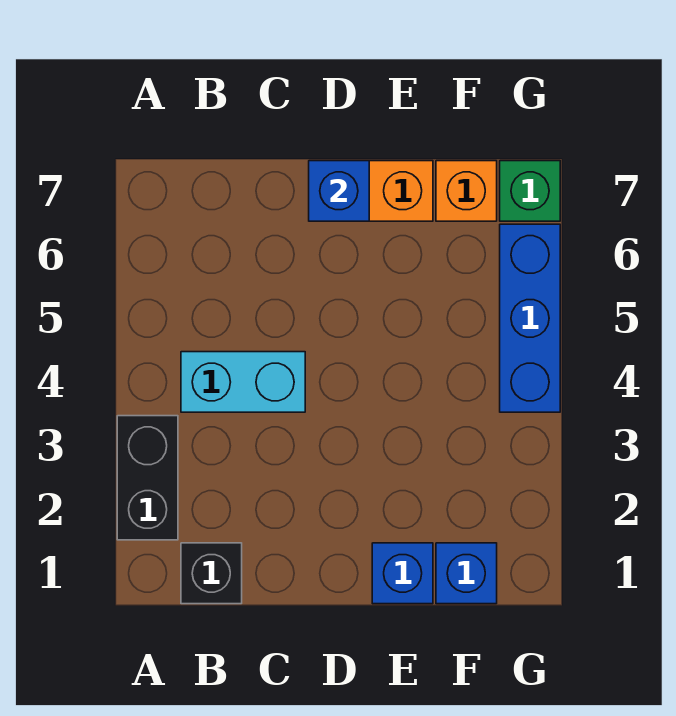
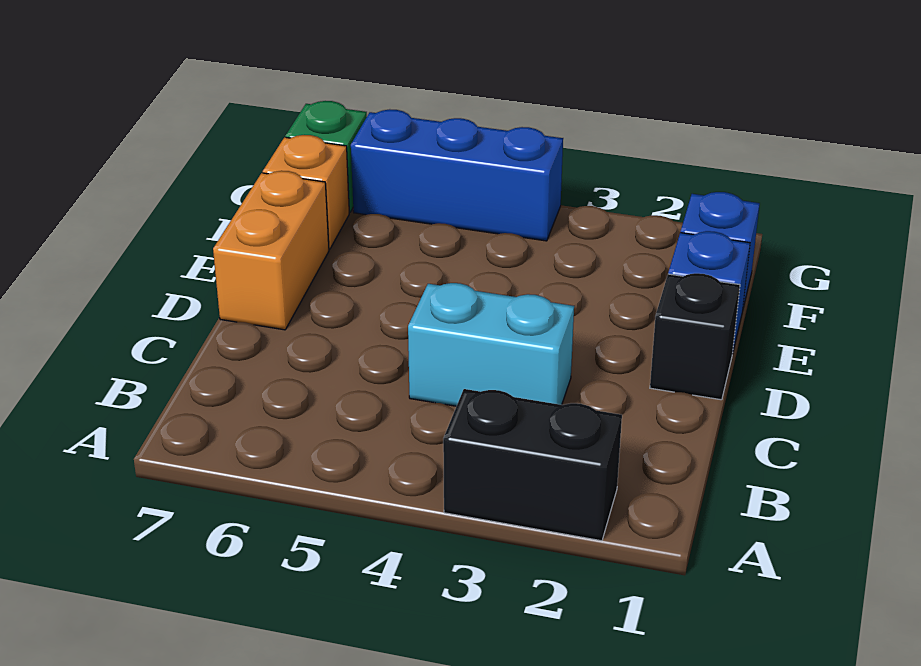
black 1x1 brick [181,543,242,604] -> black 1x1 brick moved to [650,273,740,400]
cyan 1x2 brick [181,352,305,412] -> cyan 1x2 brick turned to [408,283,574,406]
blue 1x1 brick [309,161,369,221] -> none

